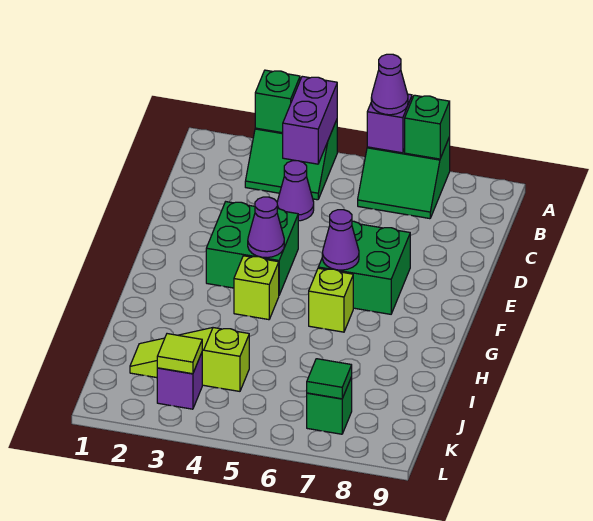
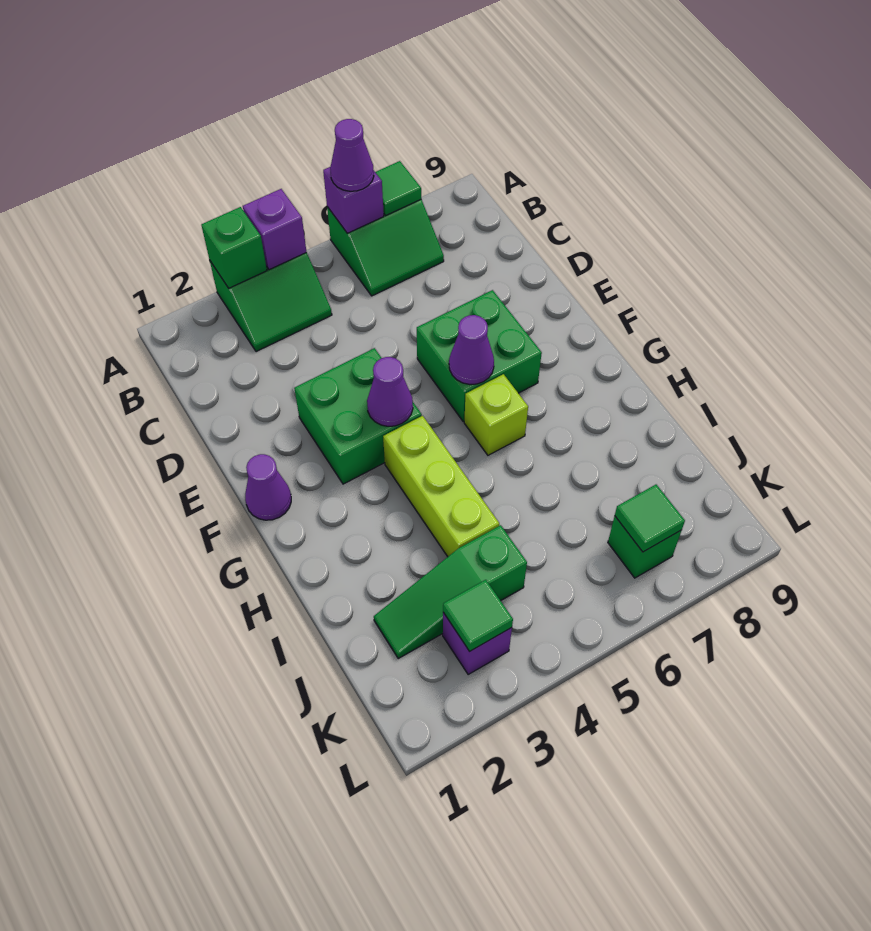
purple 1x2 brick [283,76,337,164] -> purple 1x1 brick [243,189,306,270]
green 1x1 brick [405,95,450,159] -> green 1x1 tile [375,161,421,215]
purple 1x1 cone [277,161,314,221] -> purple 1x1 cone moved to [245,454,291,520]
lime 1x1 brick [234,256,279,320] -> lime 1x3 brick [383,416,499,557]
lime 1x3 slope [130,328,249,391] -> green 1x3 slope [374,525,527,658]
lime 1x1 tile [157,334,202,374] -> green 1x1 tile [443,580,513,651]

